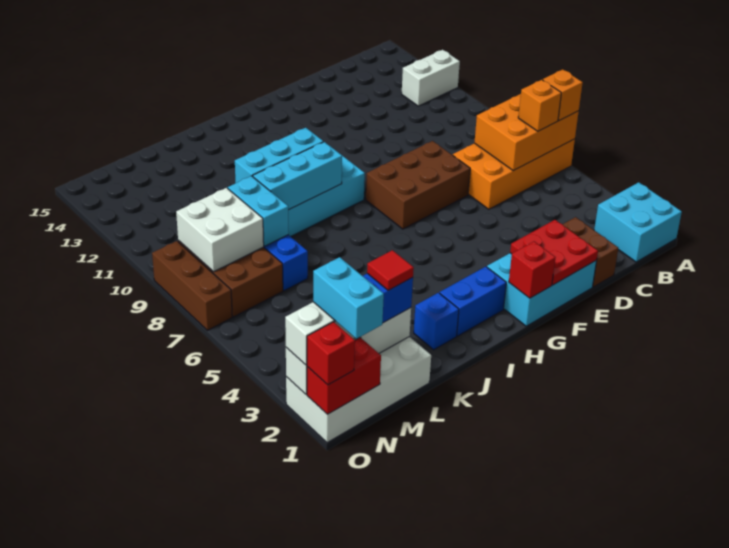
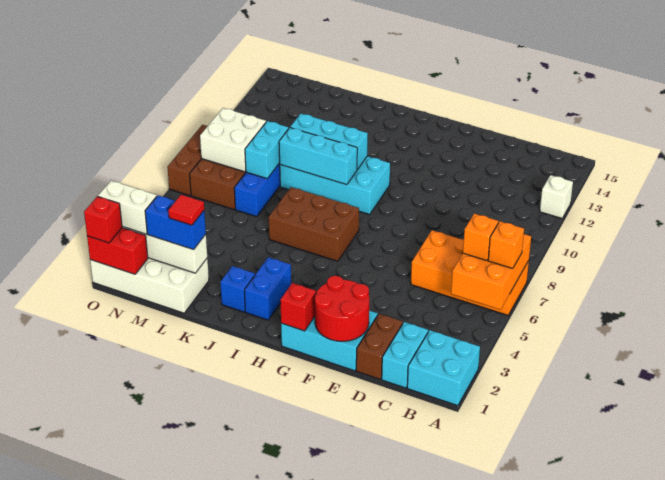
orange 2x3 brick [474,94,579,171] -> orange 2x3 brick turned to [451,234,531,309]
white 1x2 brick [402,50,460,106] -> white 1x1 brick [540,175,573,218]
red 2x2 plate [510,220,598,285] -> red 2x2 round brick [315,276,369,341]
brown 2x3 brick [366,141,470,229] -> brown 2x3 brick moved to [269,187,359,261]
blue 1x2 brick [440,267,506,336] -> blue 1x2 brick turned to [244,257,291,320]
cyan 1x2 brick [313,257,384,339] -> cyan 1x2 brick moved to [382,322,428,388]

